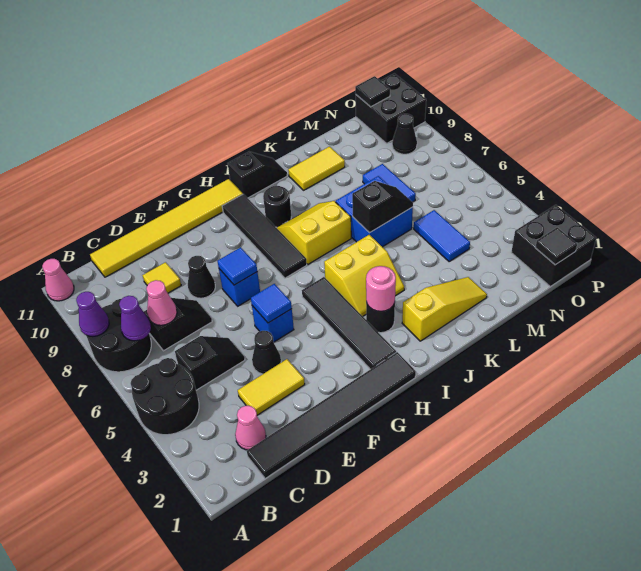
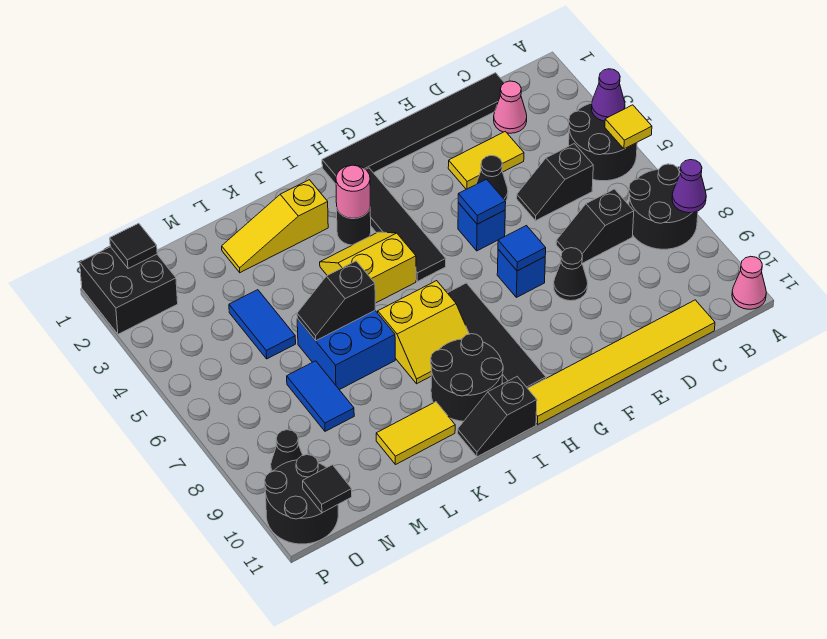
purple 1x1 cone [119,296,151,341] -> purple 1x1 cone moved to [591,69,625,121]
pink 1x1 cone [146,280,177,325] -> none
yellow 1x1 tile [143,262,181,293] -> yellow 1x1 tile moved to [605,105,652,149]
black 1x1 round brick [263,186,291,227] -> black 2x2 round brick [431,334,503,421]
black 2x2 brick [356,73,426,143] -> black 2x2 round brick [265,455,338,544]

